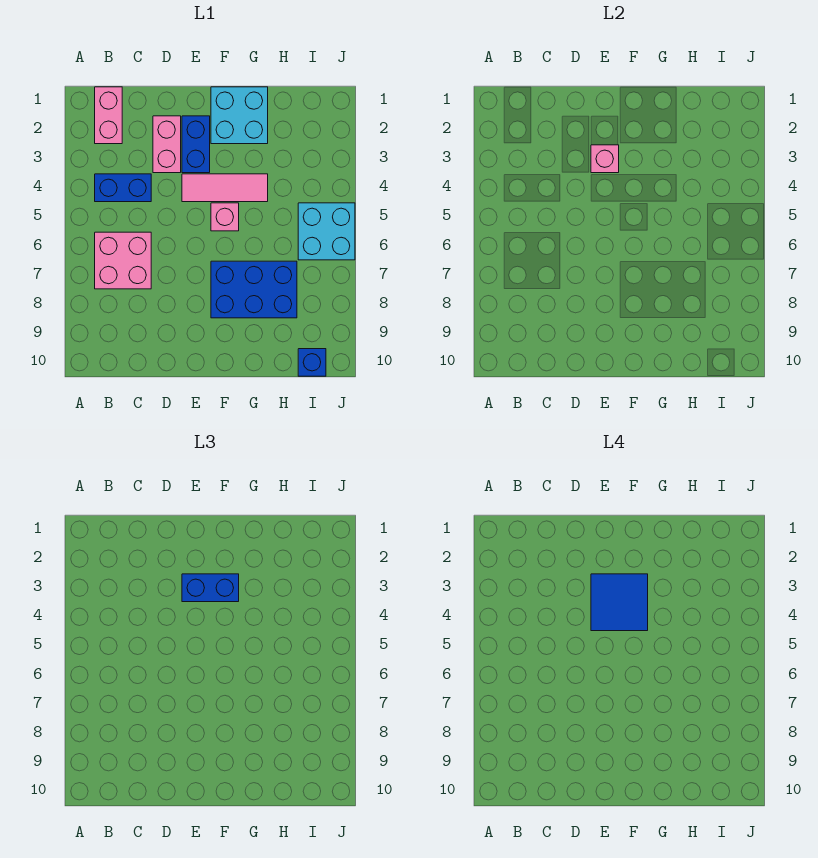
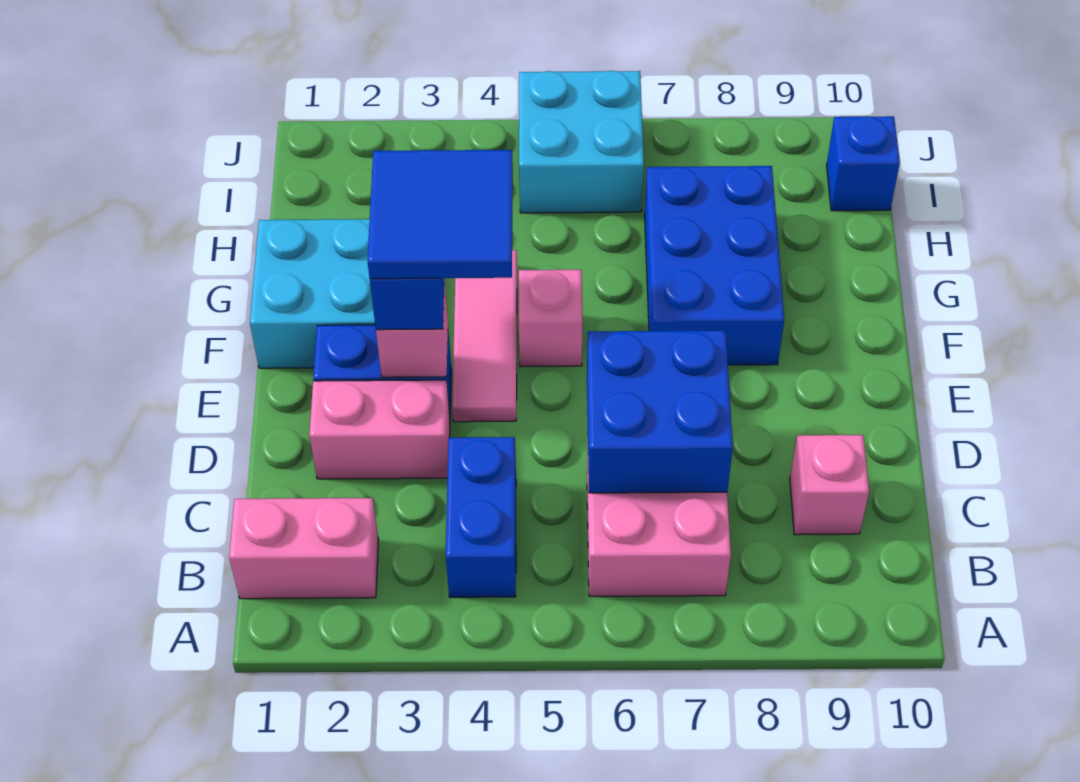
none -> blue 2x2 brick [587,330,733,493]
none -> pink 1x1 brick [790,435,869,535]

